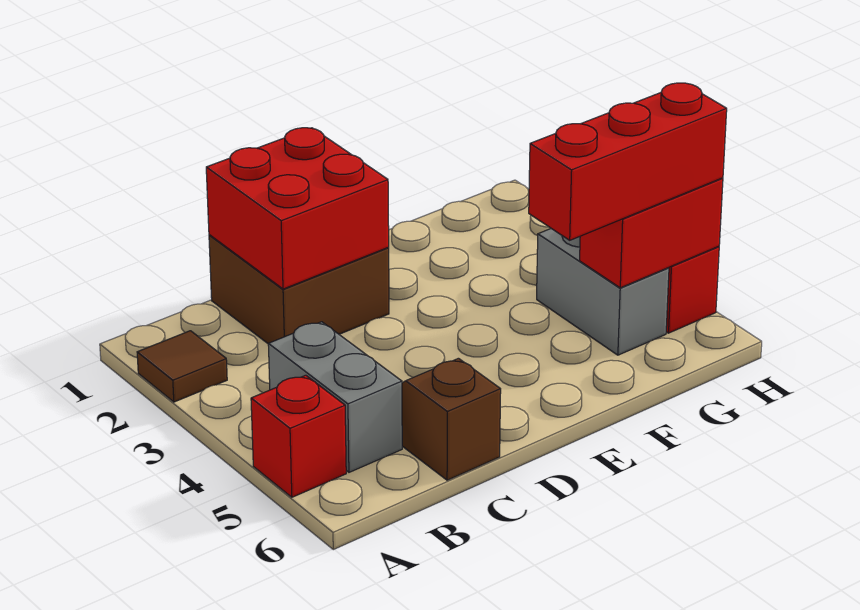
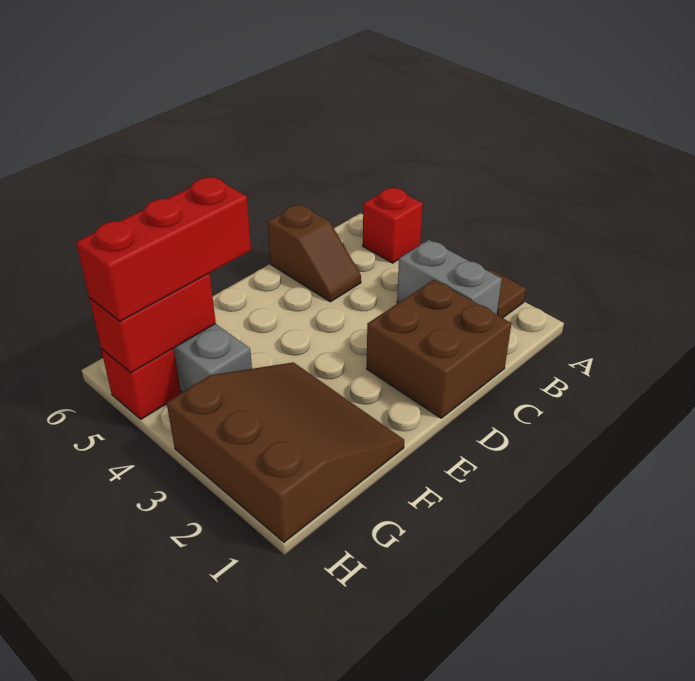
grey 1x2 brick [268,322,402,472] -> grey 1x2 brick moved to [397,240,502,315]
red 2x2 brick [206,128,389,289] -> none
none -> brown 3x3 slope [167,362,404,542]

